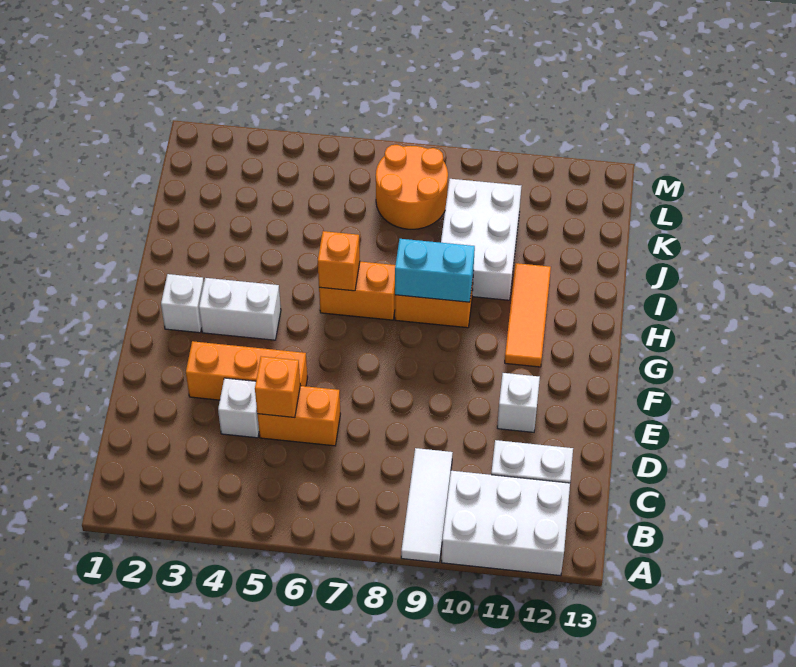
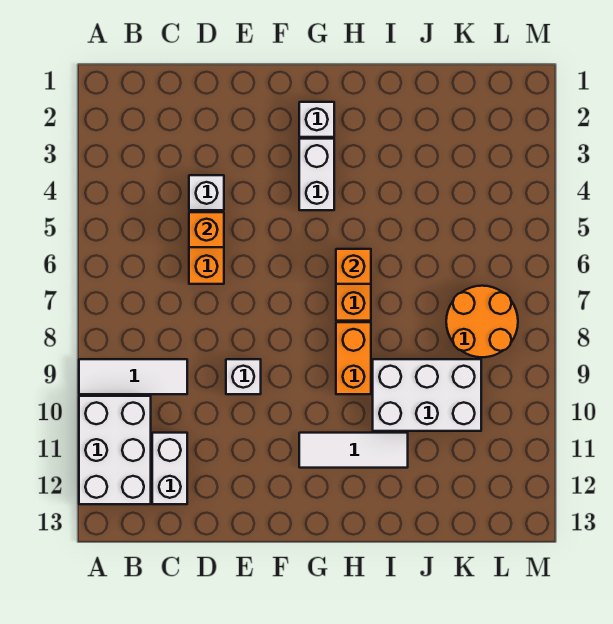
orange 1x3 brick [186,341,308,400] -> none
white 1x1 brick [497,373,540,432] -> white 1x1 brick moved to [226,359,261,394]
orange 1x3 tile [505,263,551,367] -> white 1x3 tile [299,433,408,468]
cyan 1x2 brick [395,239,475,302] -> none

